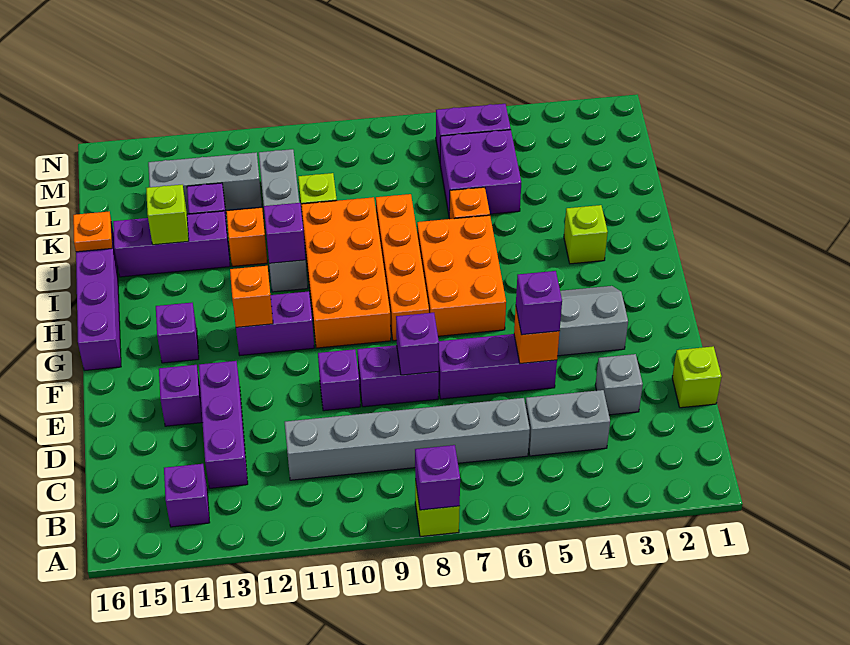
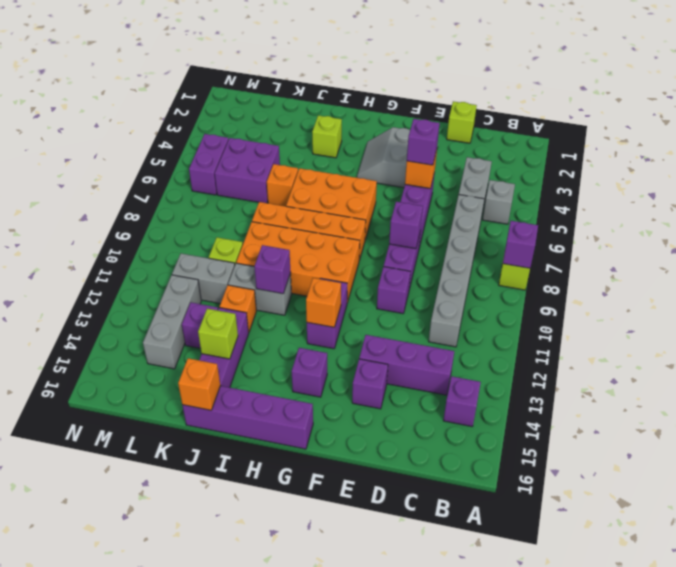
grey 1x1 brick [595,354,643,415] -> grey 1x1 brick moved to [483,180,515,224]
orange 1x1 plate [73,212,112,252] -> orange 1x1 brick [178,358,220,410]

